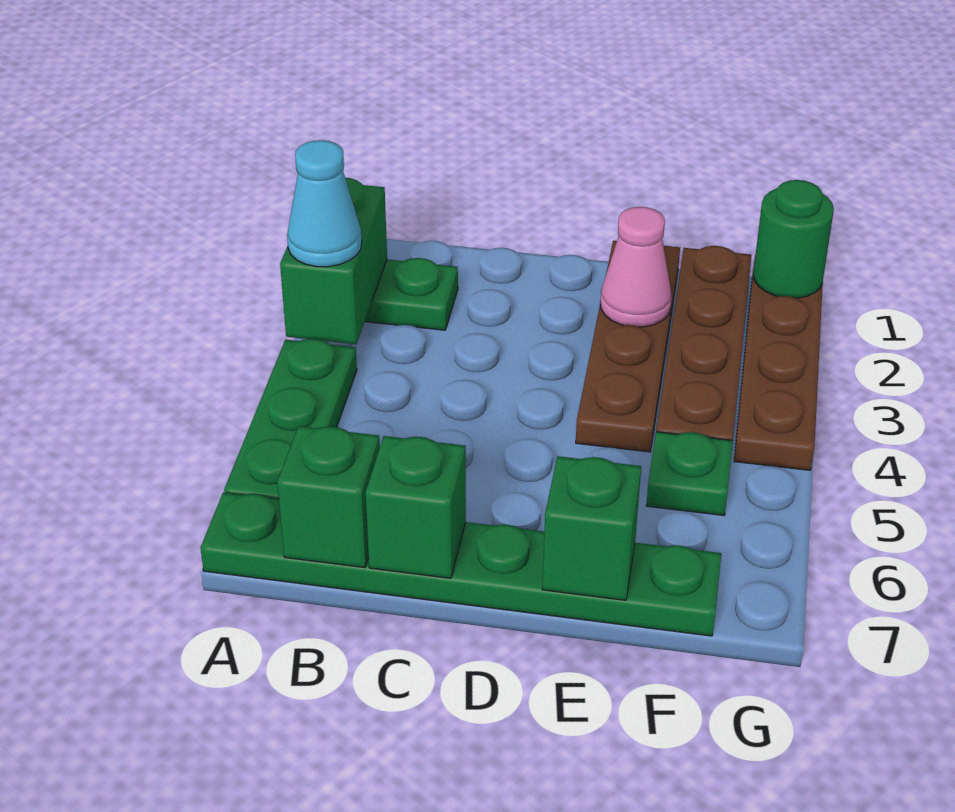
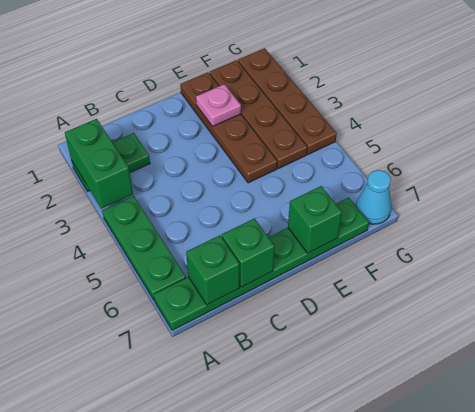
cyan 1x1 cone [287,140,362,267] -> cyan 1x1 cone moved to [356,170,391,224]
pink 1x1 cone [600,207,672,327] -> pink 1x1 plate [196,84,241,127]
green 1x1 plate [646,432,733,515] -> none
green 1x1 round brick [753,180,834,298] -> none

